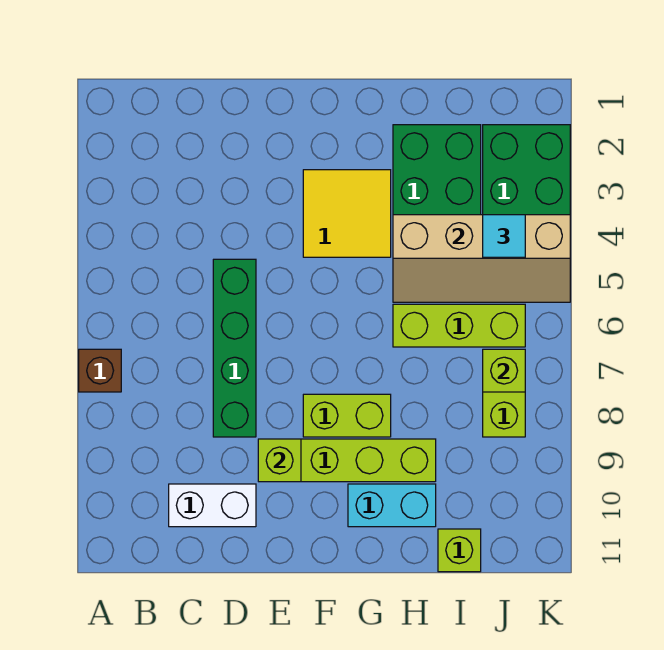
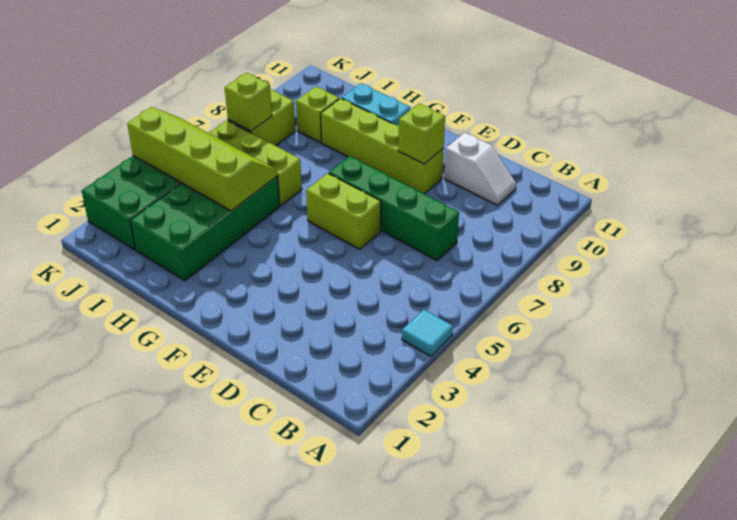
brown 1x1 brick [79,349,121,392] -> none
white 1x2 brick [169,484,256,527] -> white 1x2 slope [444,133,516,205]
green 1x4 brick [213,259,256,437] -> green 1x4 brick turned to [329,156,459,260]
yellow 2x2 tile [303,170,391,257] -> none
lime 1x2 brick [303,394,391,437] -> lime 1x2 brick moved to [306,173,381,249]
tan 2x4 slope [393,215,570,302] -> lime 2x4 slope [127,107,277,211]
lime 1x1 brick [438,529,481,572] -> lime 1x1 brick moved to [296,87,339,143]
cyan 1x1 tile [483,215,525,257] -> cyan 1x1 tile moved to [402,310,453,356]

